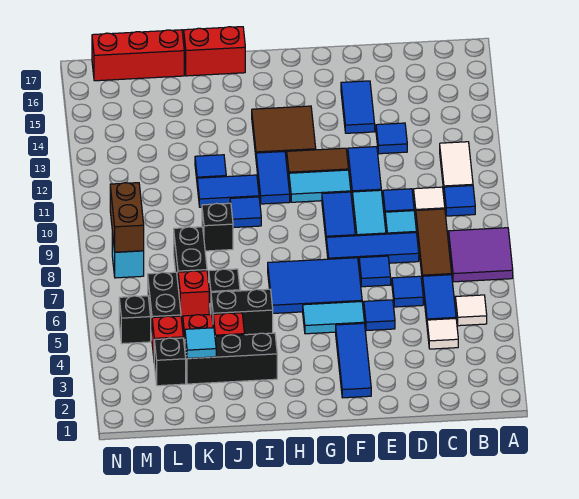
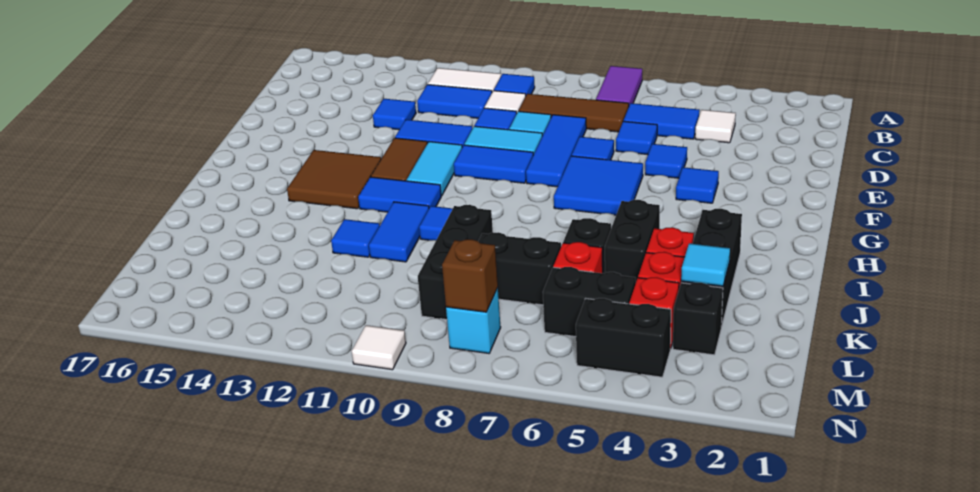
purple 2x2 tile [449,228,513,282] -> purple 1x2 tile [596,66,642,105]
white 1x1 tile [455,295,487,326] -> white 1x1 tile moved to [352,325,406,370]
blue 1x2 tile [341,81,375,133] -> blue 1x2 tile moved to [417,85,492,118]
blue 1x3 tile [336,323,371,398] -> blue 1x1 tile [676,167,719,203]
cyan 1x2 tile [303,302,364,334] -> none
blue 2x3 tile [268,258,362,313] -> blue 2x2 tile [554,156,643,215]
red 1x2 brick [184,27,245,76] -> none
black 1x1 brick [202,203,233,251] -> black 1x3 brick [418,205,493,320]
red 1x3 brick [92,30,184,81] -> none
black 1x1 brick [119,296,151,344] -> black 1x2 brick [576,298,671,377]
brown 1x2 brick [110,183,144,252] -> brown 1x1 brick [442,239,498,312]

